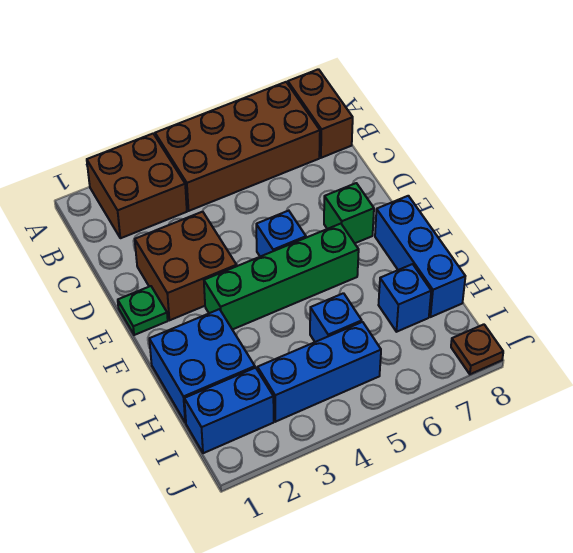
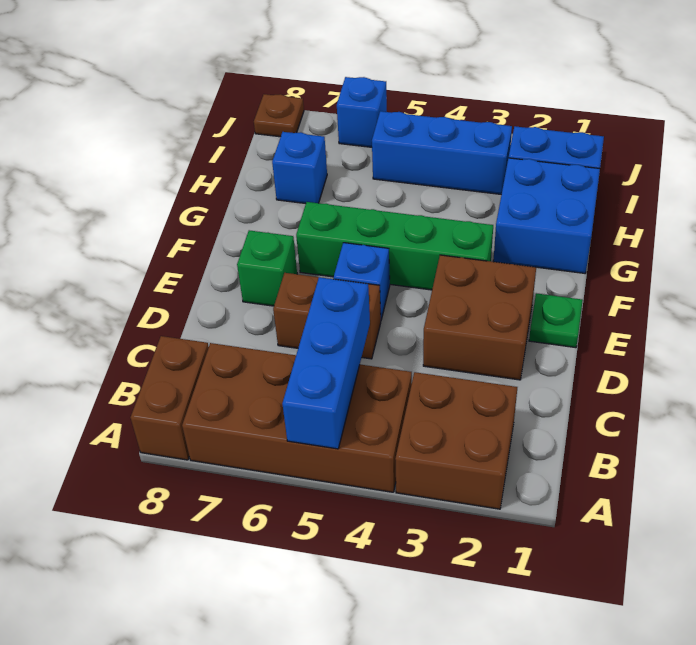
none -> brown 1x2 brick [273,273,381,359]
blue 1x3 brick [375,196,465,317] -> blue 1x3 brick moved to [282,277,370,449]
blue 1x1 brick [310,293,362,342] -> blue 1x1 brick moved to [337,77,387,147]

